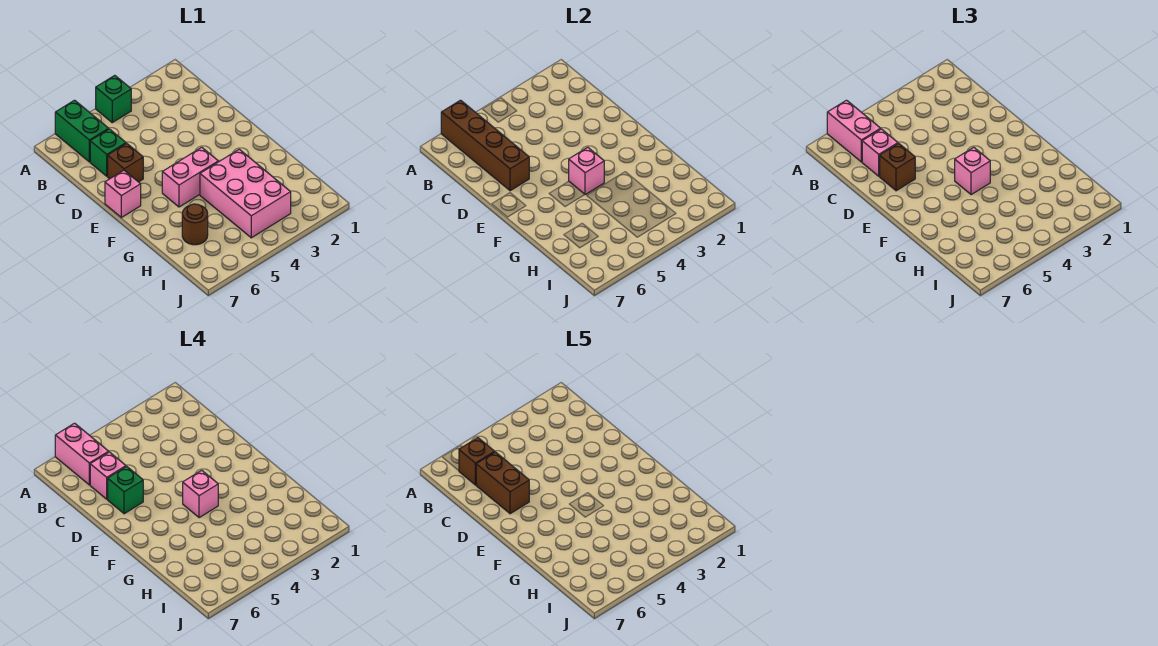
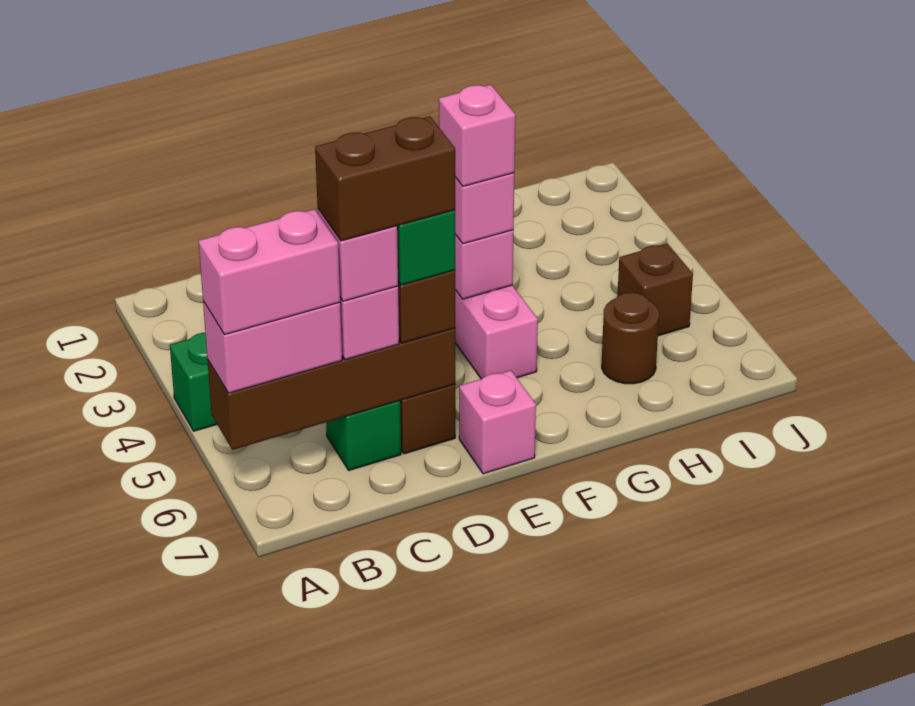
green 1x2 brick [55,100,109,162] -> none
brown 1x1 brick [459,438,495,485] -> brown 1x1 brick moved to [618,244,693,336]
pink 2x3 brick [200,149,291,238] -> none

